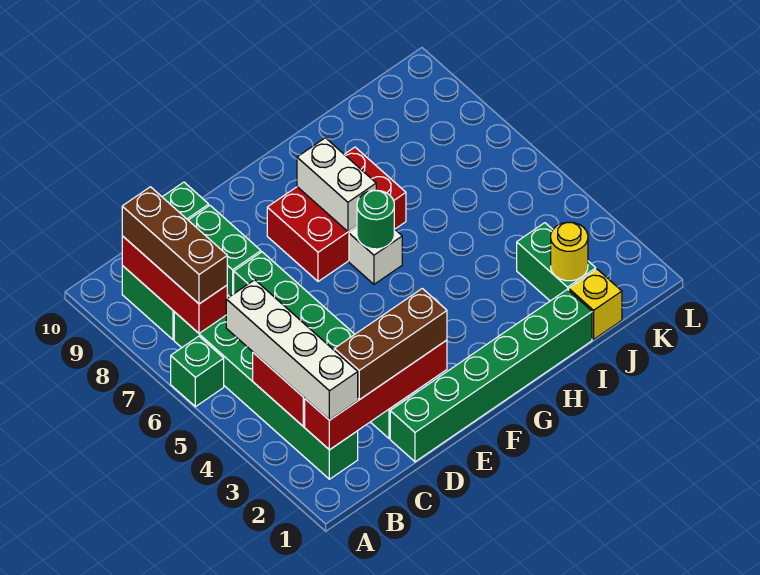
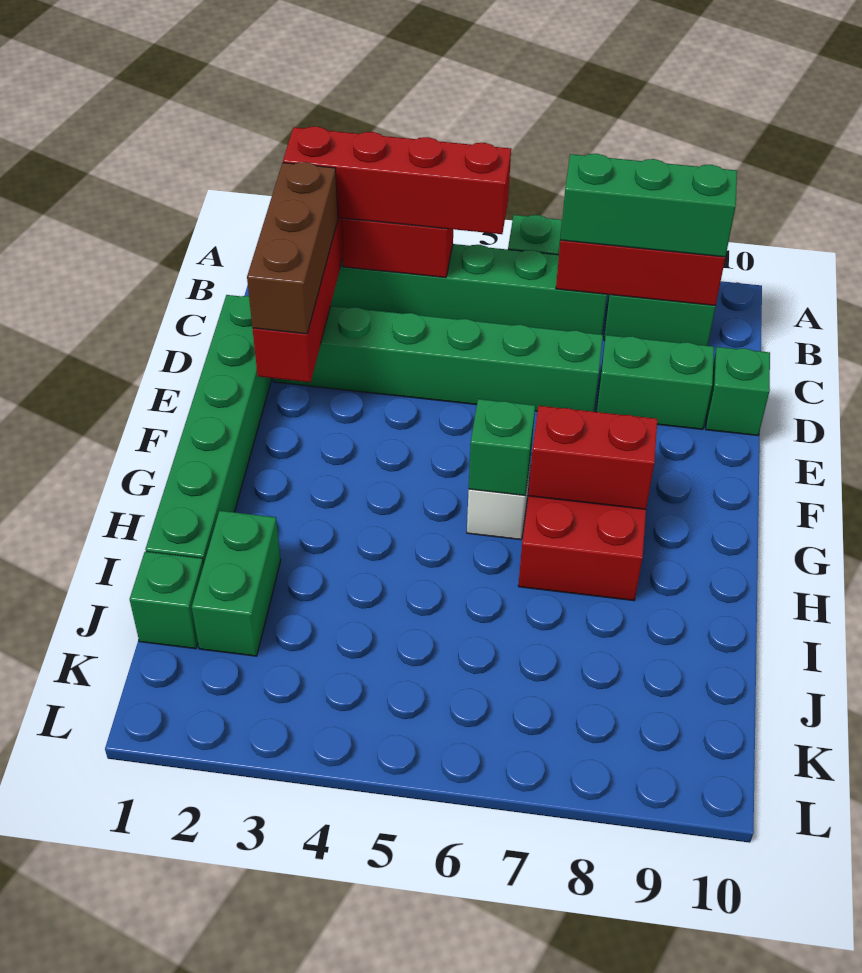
white 1x4 brick [226,280,358,420] -> red 1x4 brick [283,126,511,234]
brown 1x3 brick [122,187,227,304] -> green 1x3 brick [560,154,737,257]
green 1x1 round brick [357,190,394,249] -> green 1x1 brick [469,399,535,496]
white 1x2 brick [297,138,376,231] -> red 1x2 brick [528,406,657,509]
yellow 1x1 brick [569,269,622,339] -> green 1x1 brick [130,552,204,649]
green 1x2 brick [517,223,596,301] -> green 1x2 brick turned to [192,511,281,656]
yellow 1x1 round brick [551,222,588,281] -> none

